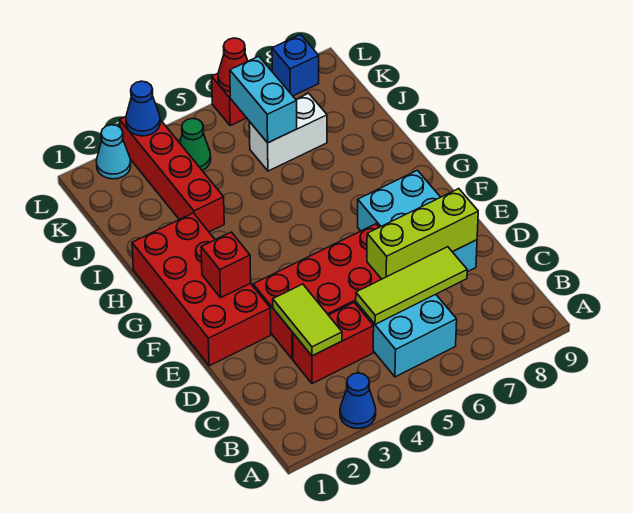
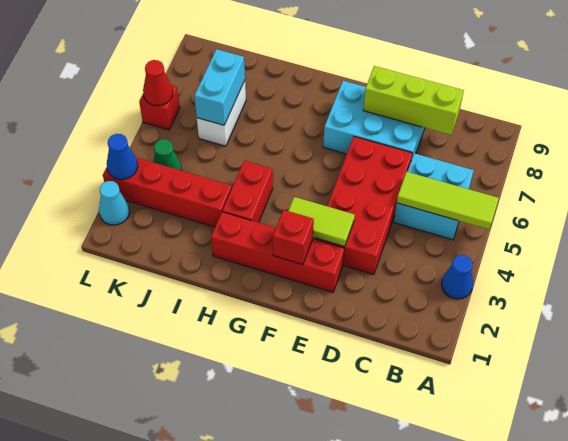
red 1x2 brick [293,303,374,384] -> red 1x2 brick moved to [222,160,273,223]
lime 1x2 tile [273,284,342,356] -> lime 1x2 tile moved to [288,197,355,246]
lime 1x3 tile [356,247,467,324] -> lime 1x3 tile turned to [397,172,499,229]
lime 1x3 brick [367,189,478,279] -> lime 1x3 brick turned to [363,66,464,135]
red 2x4 brick [132,213,271,366] -> red 1x4 brick [211,212,344,292]
cyan 1x2 brick [230,56,297,143] -> cyan 1x2 brick turned to [194,49,245,125]
blue 1x1 brick [272,35,319,96] -> none

